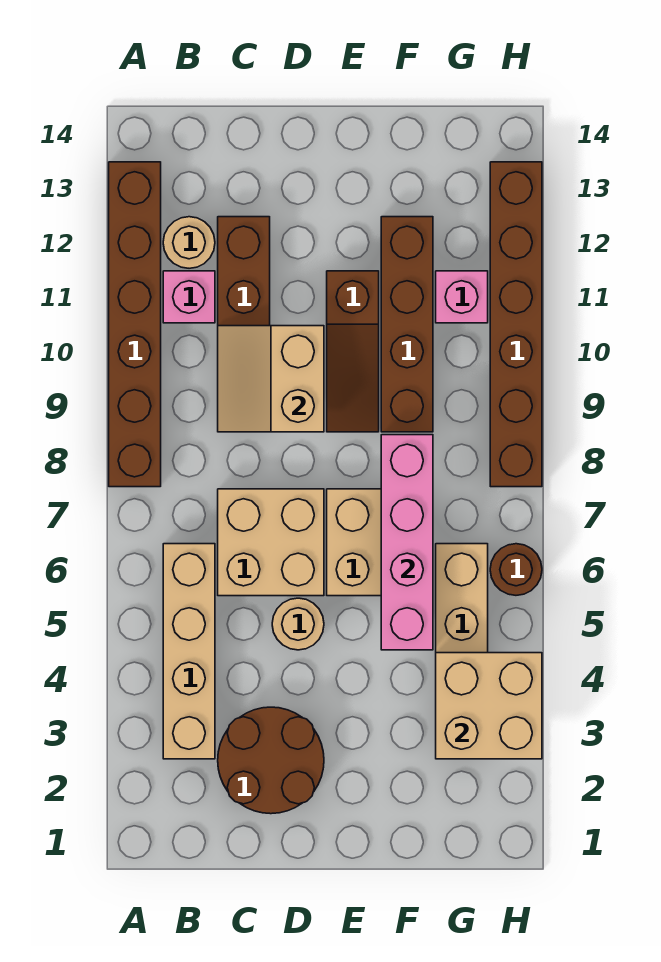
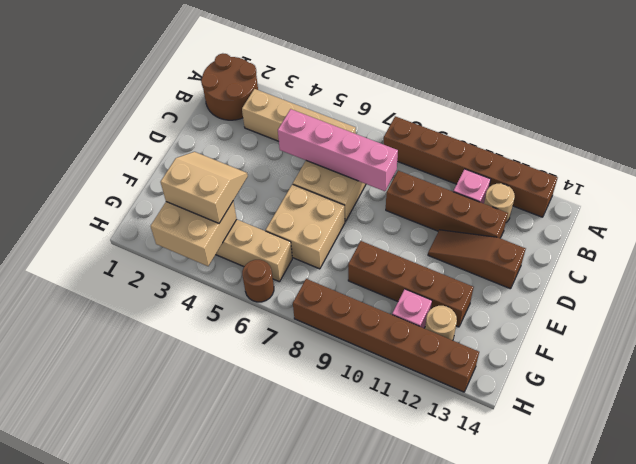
brown 2x2 round brick [218,707,324,814] -> brown 2x2 round brick moved to [201,53,258,120]
tan 2x2 slope [218,326,324,432] -> tan 2x2 slope moved to [161,152,248,223]
tan 1x1 round brick [272,598,324,650] -> tan 1x1 round brick moved to [425,306,457,340]
brown 1x3 slope [327,271,379,432] -> brown 1x3 slope moved to [428,230,526,289]
pink 1x4 brick [381,435,433,650] -> pink 1x4 brick moved to [278,109,398,191]

